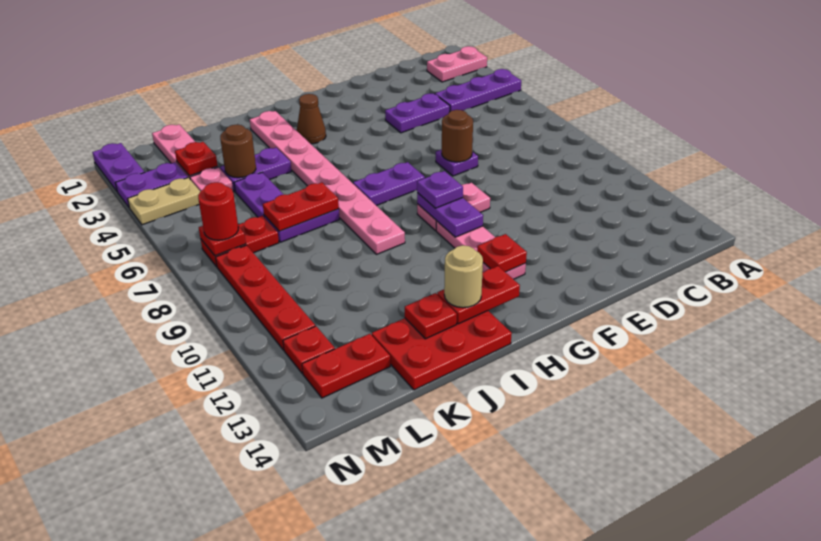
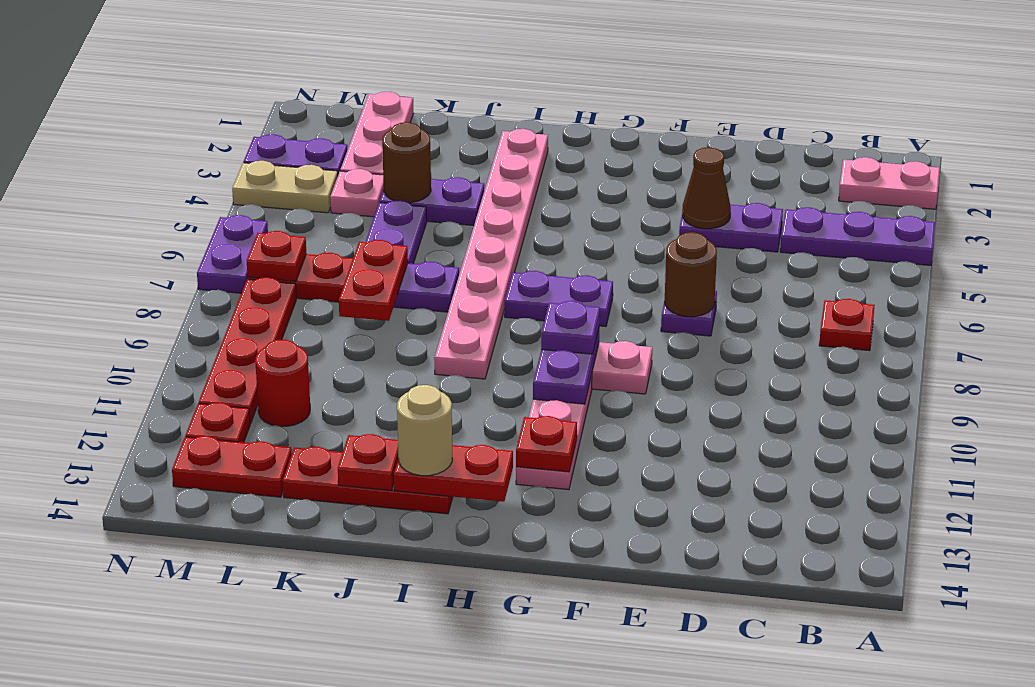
brown 1x1 cone [297,94,326,144] -> brown 1x1 cone moved to [682,147,731,229]
red 2x3 plate [372,311,512,390] -> red 1x3 plate [283,447,453,514]
red 1x2 plate [263,182,339,231] -> red 1x2 plate turned to [339,240,408,321]
red 1x1 plate [175,142,218,176] -> red 1x1 plate moved to [819,299,874,351]
red 1x1 round brick [198,182,238,240] -> red 1x1 round brick moved to [255,339,310,426]
purple 1x2 plate [92,143,144,191] -> purple 1x2 plate moved to [197,215,268,293]

